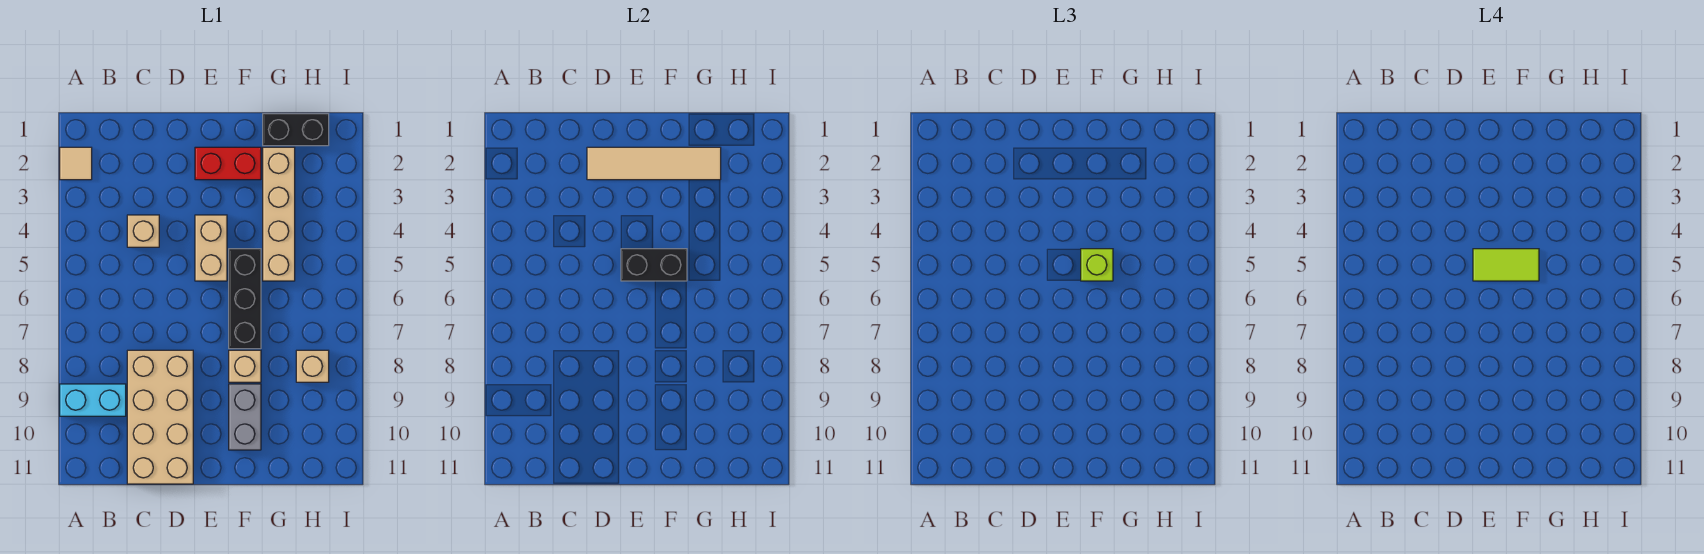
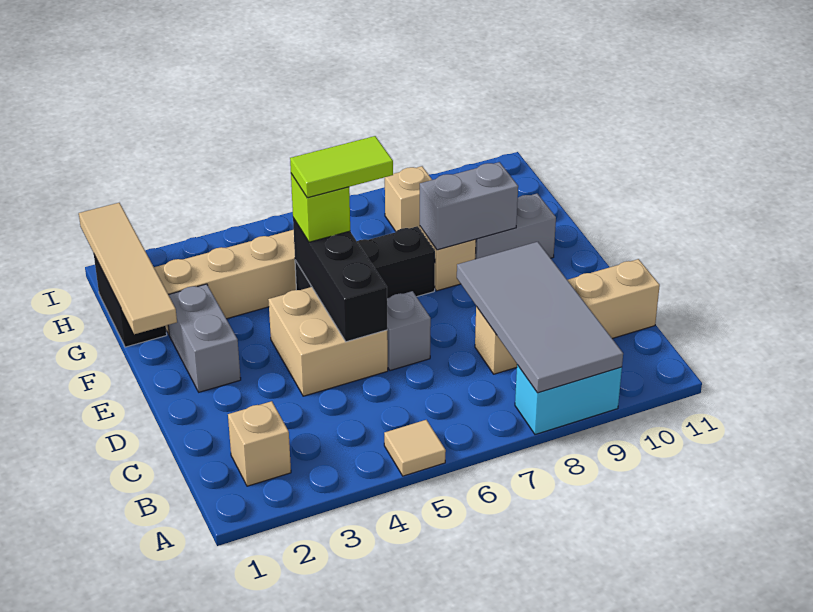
tan 1x1 tile [60,147,92,180] -> tan 1x1 tile moved to [384,420,446,476]
none -> grey 2x4 tile [457,242,623,393]
cyan 1x2 brick [60,384,126,416] -> cyan 1x2 brick turned to [515,365,622,435]
tan 1x1 brick [127,215,159,247] -> tan 1x1 brick moved to [228,401,291,486]
tan 2x4 brick [127,350,193,484] -> tan 1x4 brick [475,259,660,374]
tan 1x4 tile [587,147,721,180] -> tan 1x4 tile moved to [79,203,177,334]
none -> grey 1x1 brick [387,291,431,371]
red 1x2 brick [195,147,261,180] -> grey 1x2 brick [168,284,241,392]
tan 1x2 brick [195,215,227,281] -> tan 2x2 brick [268,287,388,396]
black 1x2 brick [621,249,687,281] -> black 1x3 brick [293,218,387,342]
lime 1x2 tile [1473,249,1539,281] -> lime 1x2 tile turned to [290,136,393,198]
none -> grey 1x2 brick [420,162,518,250]

